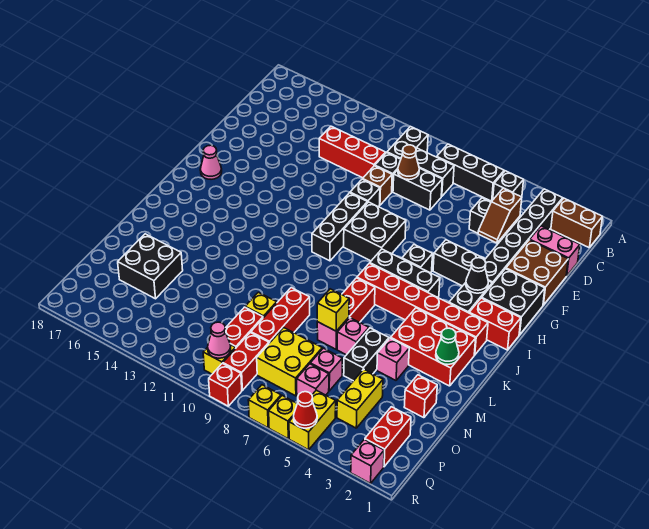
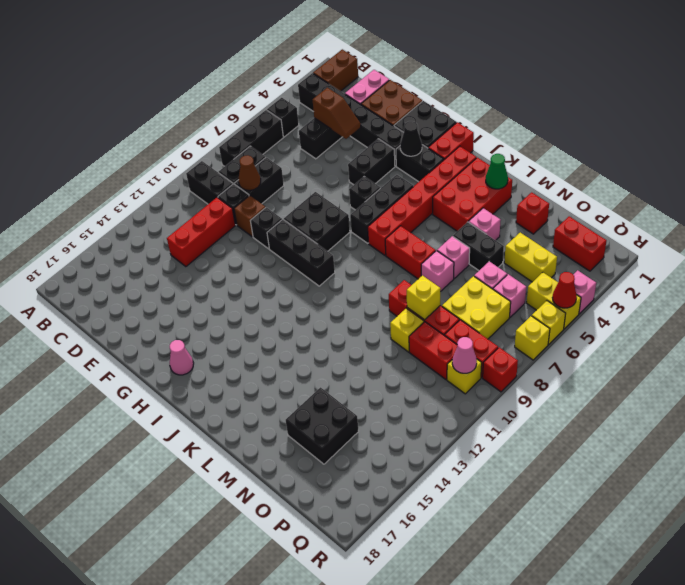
yellow 1x1 brick [317,289,349,331] -> yellow 1x1 brick moved to [407,276,441,320]
pink 1x1 brick [351,439,384,483] -> pink 1x1 brick moved to [573,270,596,314]

